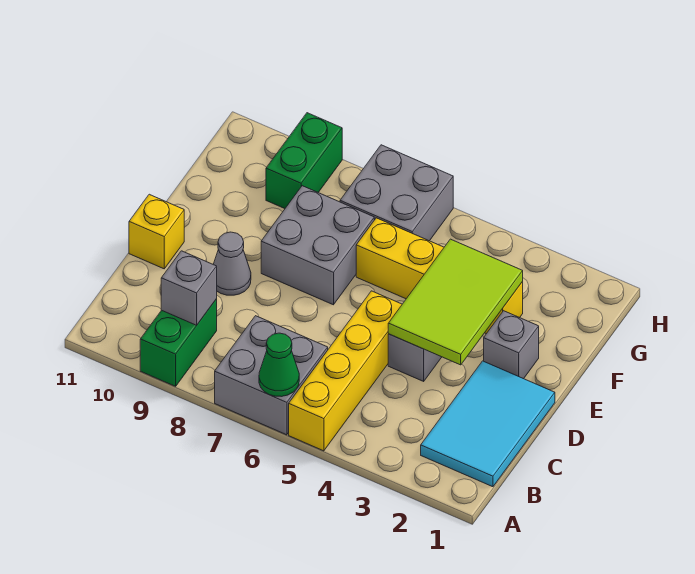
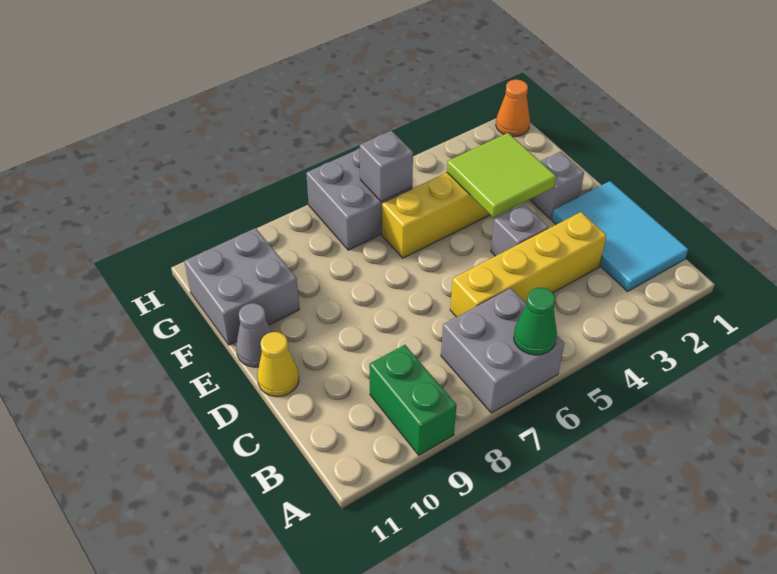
yellow 1x4 brick [289,291,402,451] -> yellow 1x4 brick turned to [450,212,607,317]
grey 1x1 brick [161,251,217,325] -> grey 1x1 brick moved to [360,131,413,202]
lime 2x3 tile [388,239,523,365] -> lime 2x2 tile [447,133,556,217]
grey 1x1 cone [213,232,251,295] -> grey 1x1 cone moved to [236,303,271,367]
yellow 1x1 brick [129,194,184,269] -> yellow 1x1 cone [257,332,299,397]
grey 2x2 brick [261,186,374,305] -> grey 2x2 brick moved to [184,228,299,345]
green 1x2 brick [266,113,342,209] -> none
none -> orange 1x1 cone [496,80,530,137]

